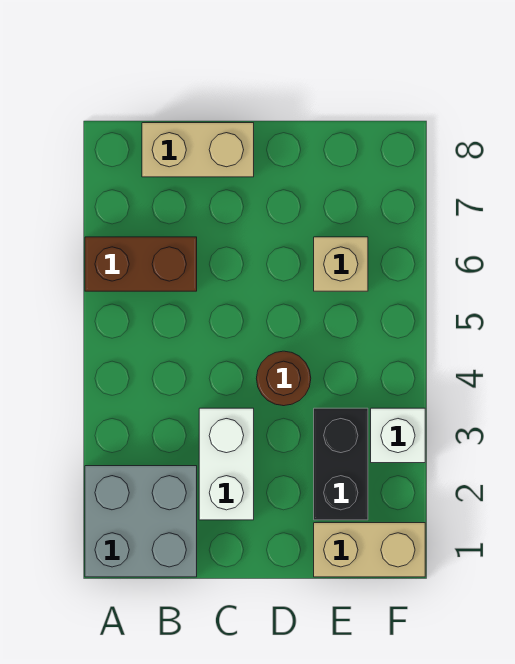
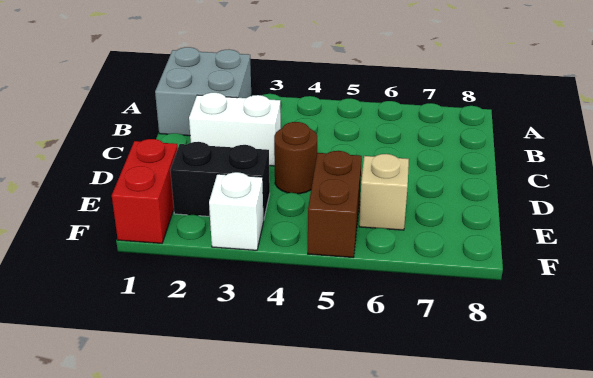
brown 1x2 brick [85,237,197,291] -> brown 1x2 brick moved to [308,151,362,257]
tan 1x2 brick [142,123,254,177] -> none
tan 1x2 brick [314,523,425,577] -> red 1x2 brick [112,139,178,243]

